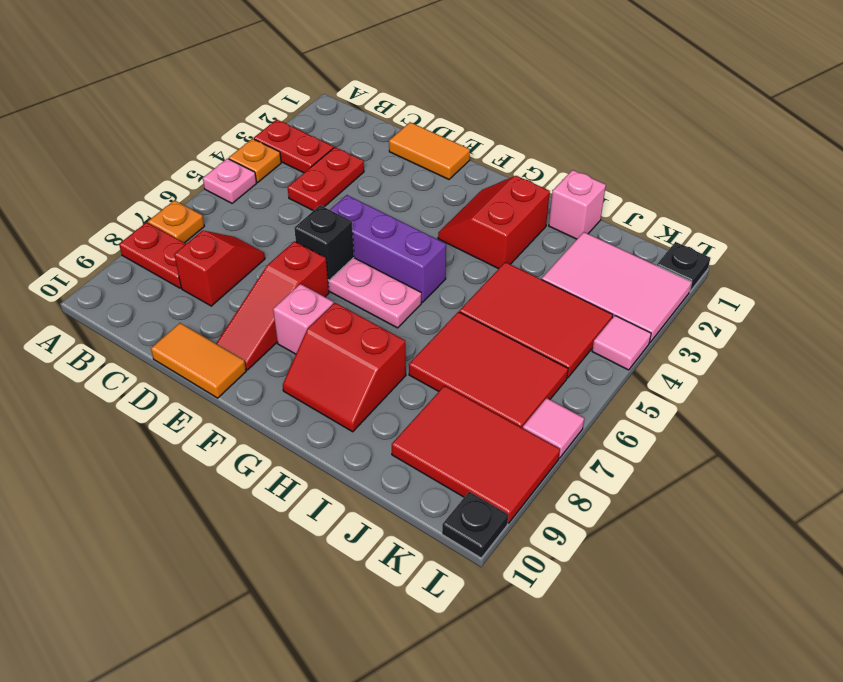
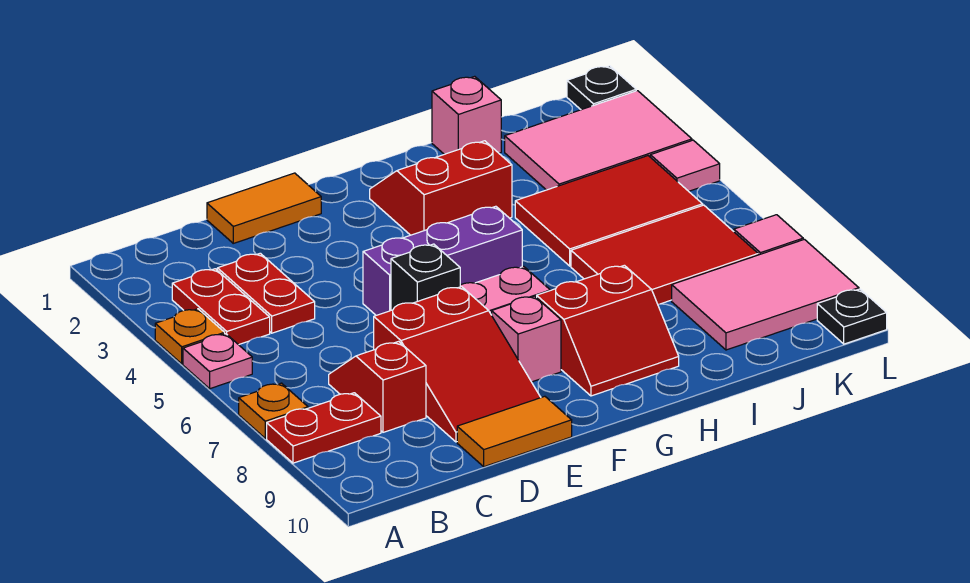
red 1x2 plate [254,120,334,173] -> red 1x2 plate turned to [172,269,270,345]
red 1x3 slope [216,241,329,370] -> red 2x3 slope [374,287,541,442]
red 2x2 slope [438,176,550,269] -> red 2x2 slope turned to [370,141,512,235]
red 2x3 tile [392,386,560,523] -> pink 2x3 tile [672,239,859,350]

